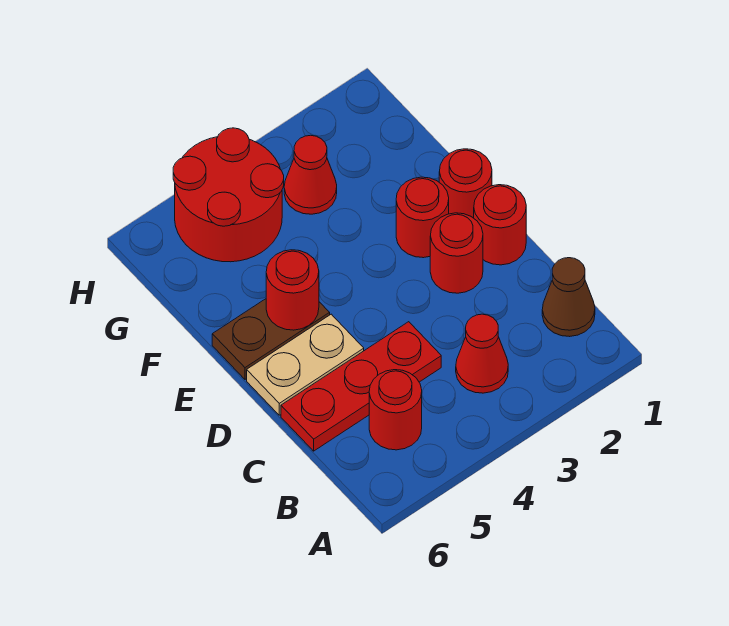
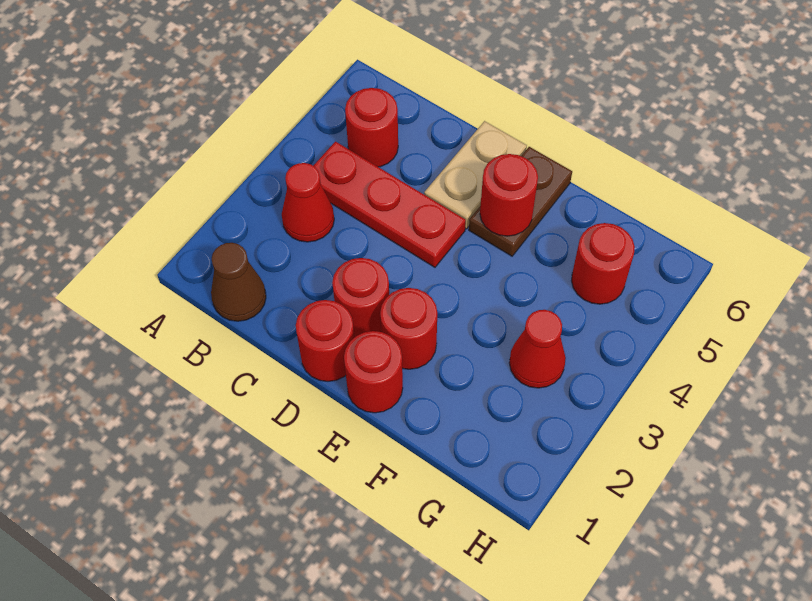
red 1x3 plate [281,322,441,451] -> red 1x3 plate turned to [313,142,466,267]
red 2x2 round brick [173,128,284,262] -> red 1x1 round brick [572,223,635,304]

